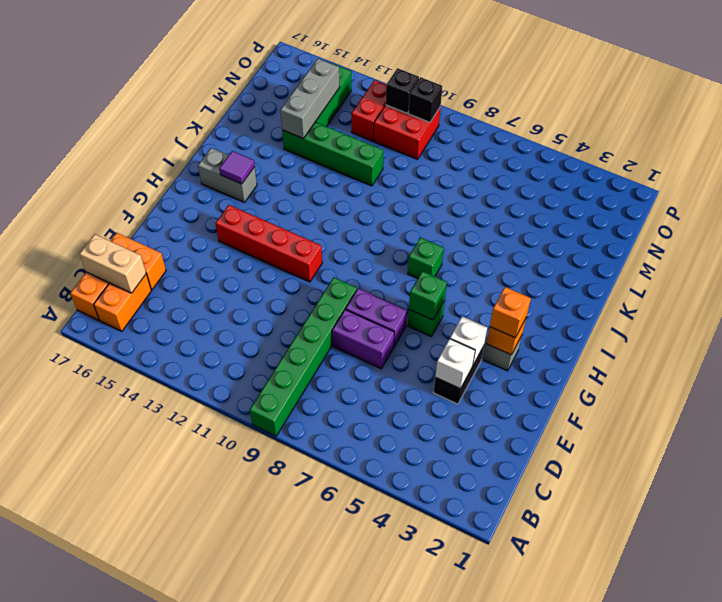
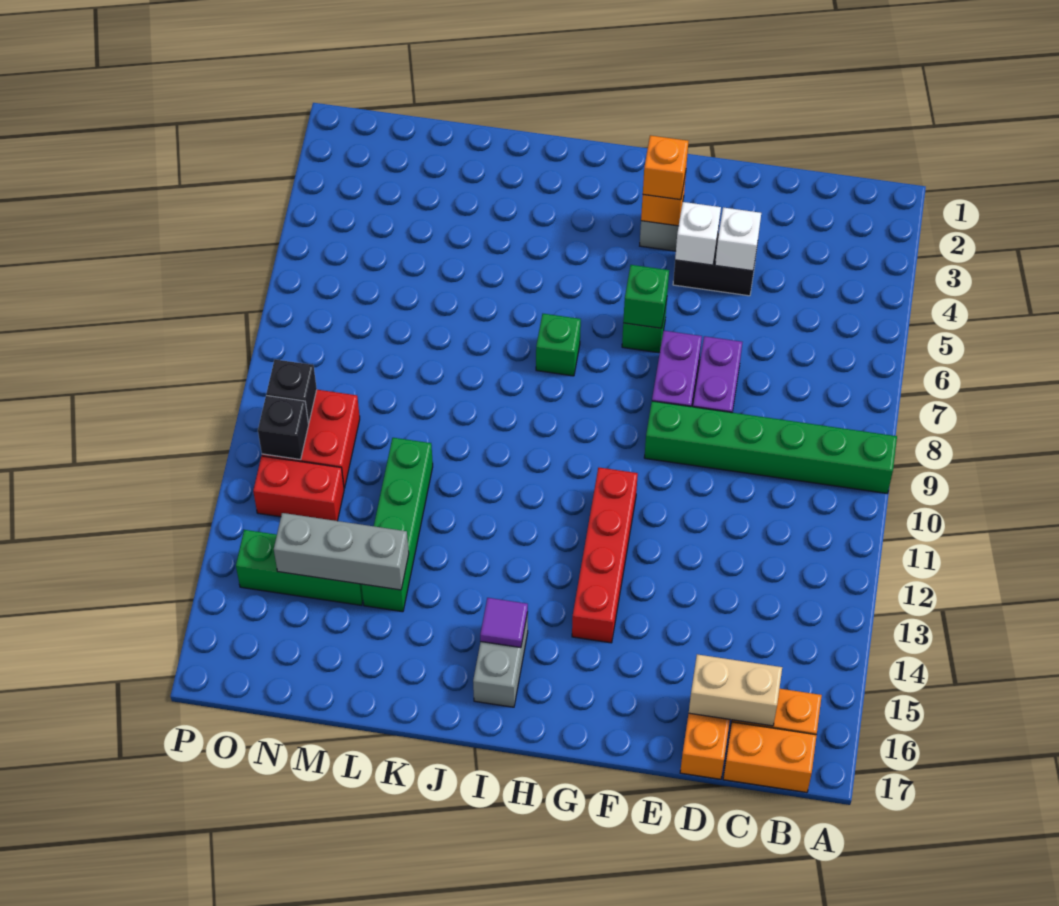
tan 1x2 brick [80,234,146,293] -> tan 1x2 brick turned to [689,654,782,726]

